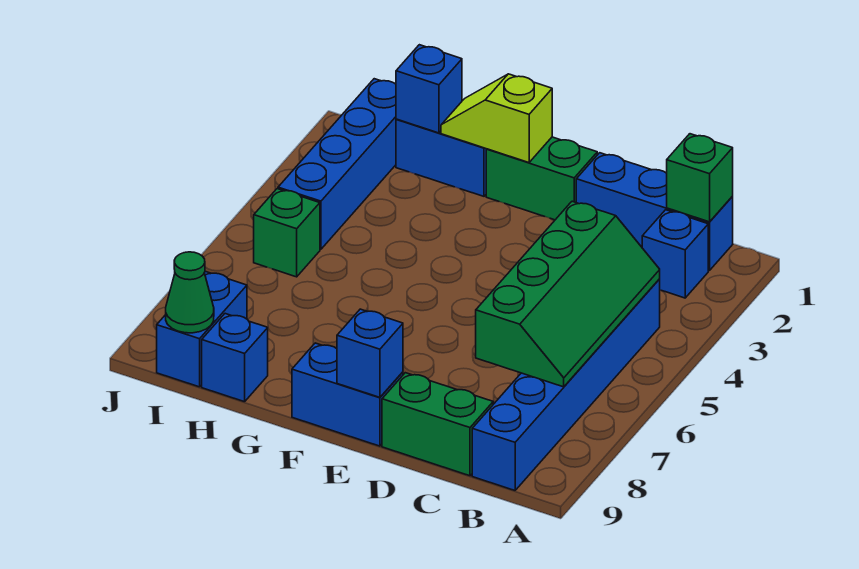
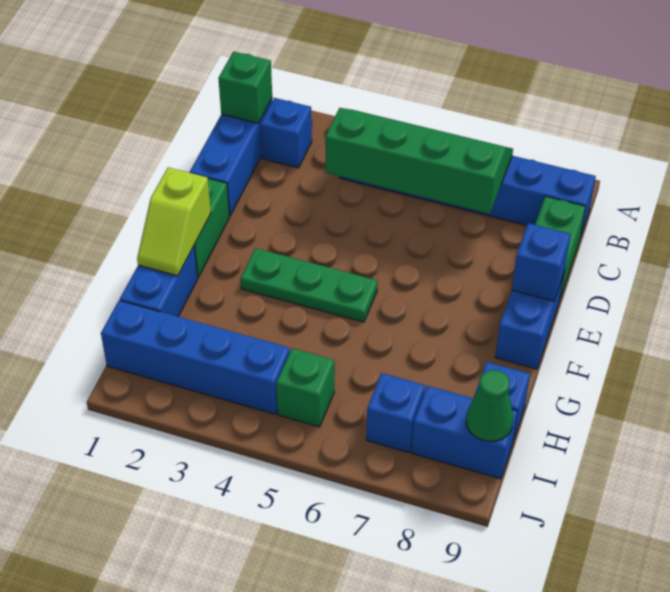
none -> green 1x3 plate [240,248,378,322]
blue 1x1 brick [396,45,462,133] -> blue 1x1 brick moved to [366,373,425,453]

